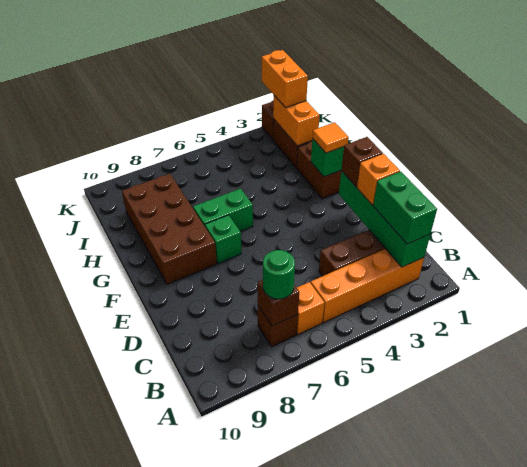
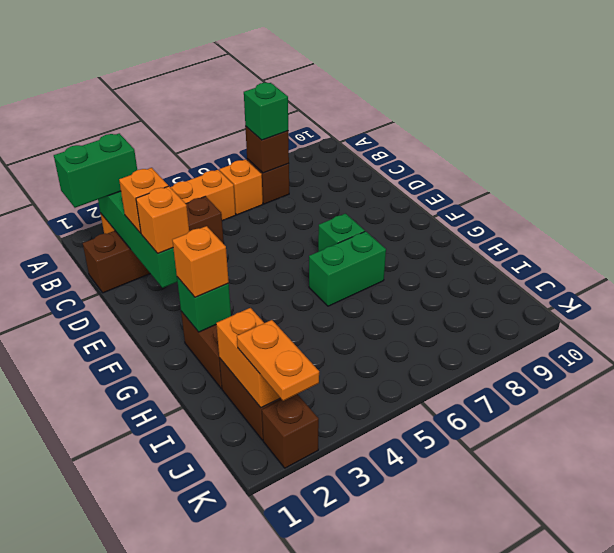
green 1x2 brick [373,172,437,244] -> green 1x2 brick turned to [54,133,137,208]
green 1x1 round brick [263,250,295,299] -> green 1x1 brick [244,83,288,140]
brown 1x1 brick [341,137,383,187] -> orange 1x1 brick [136,186,189,254]
brown 2x4 brick [122,174,217,284] -> none
orange 1x1 tile [313,122,349,153] -> orange 1x1 brick [172,226,229,297]
orange 1x2 brick [262,50,308,108] -> orange 1x2 plate [237,320,319,401]

